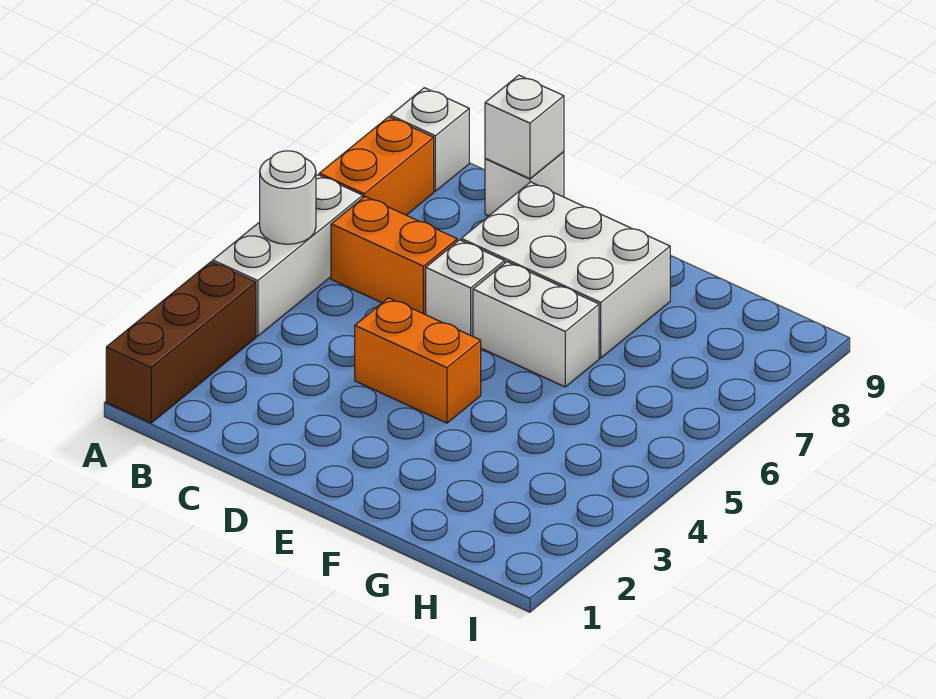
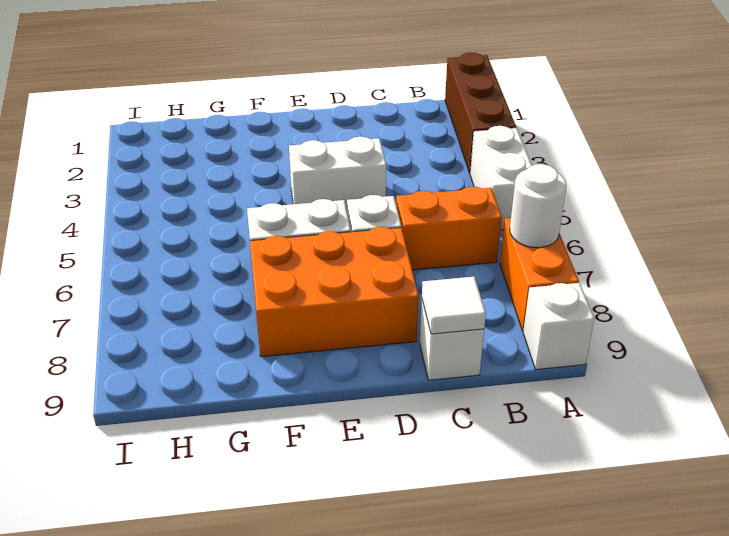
white 1x3 brick [213,175,363,336] -> white 1x2 brick [470,126,532,230]
white 1x1 round brick [260,151,316,244] -> white 1x1 round brick moved to [510,164,567,248]
white 1x1 brick [485,75,564,179] -> white 1x1 tile [422,277,486,334]
orange 1x2 brick [355,298,481,423] -> white 1x2 brick [289,137,386,210]
white 2x3 brick [461,182,670,358] -> orange 2x3 brick [250,227,419,357]

